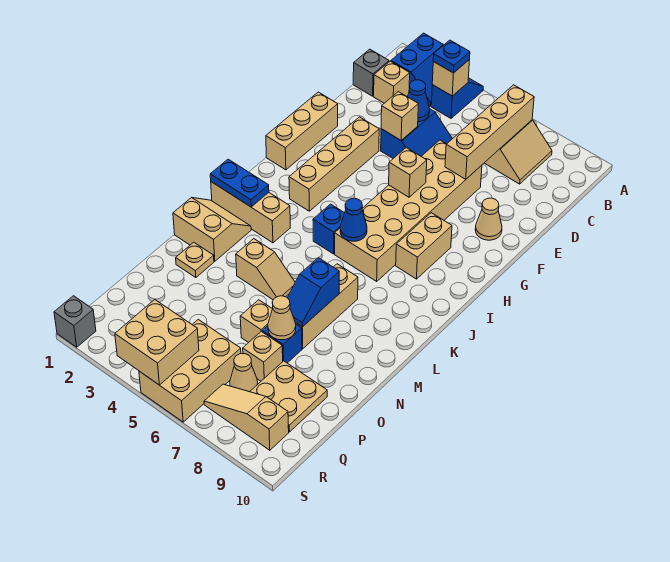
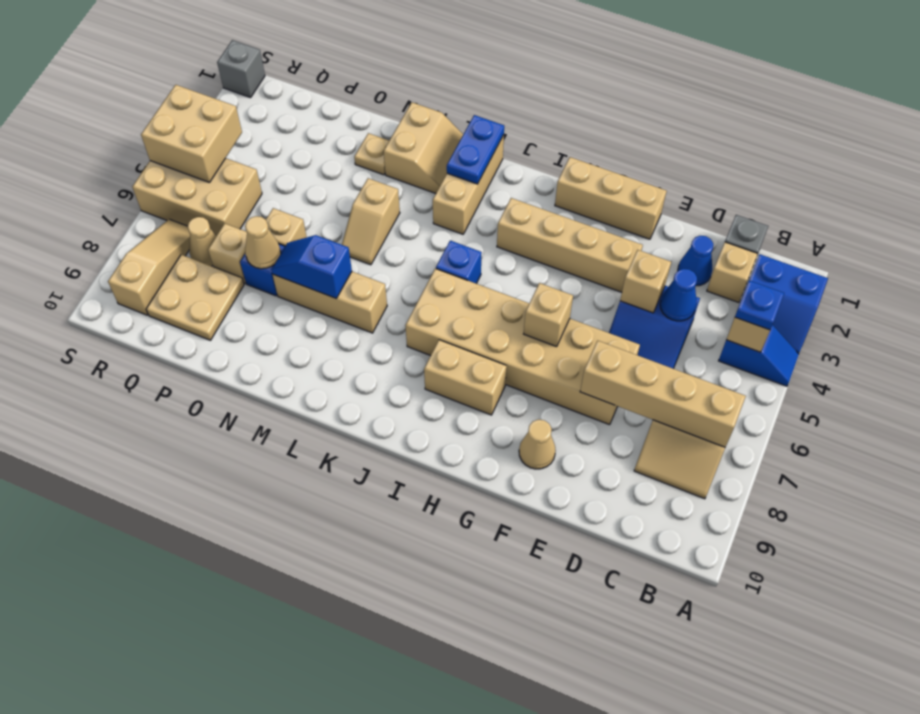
blue 1x1 cone [340,198,367,241] -> blue 1x1 cone moved to [678,236,713,286]

